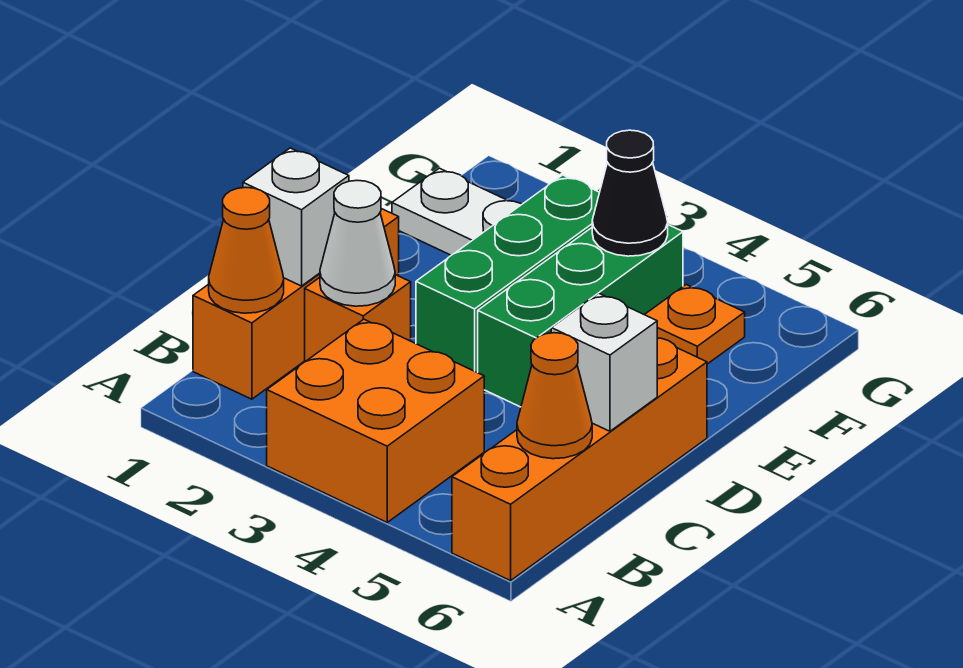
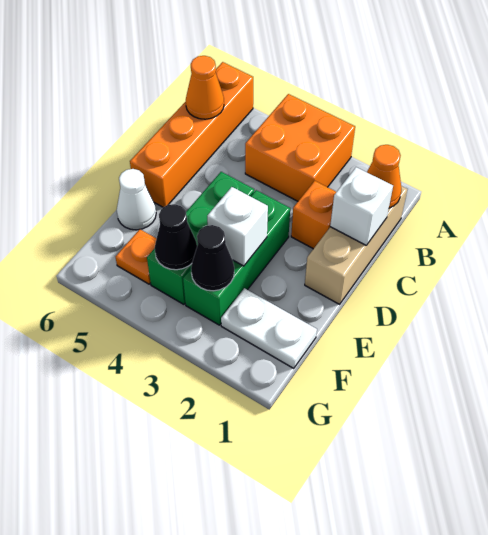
orange 1x3 brick [193,209,399,399] -> tan 1x3 brick [305,186,407,304]
white 1x1 cone [320,180,395,306] -> white 1x1 cone moved to [117,169,156,230]
white 1x1 brick [551,293,657,431] -> white 1x1 brick moved to [207,187,268,266]
none -> black 1x1 cone [191,225,234,291]

